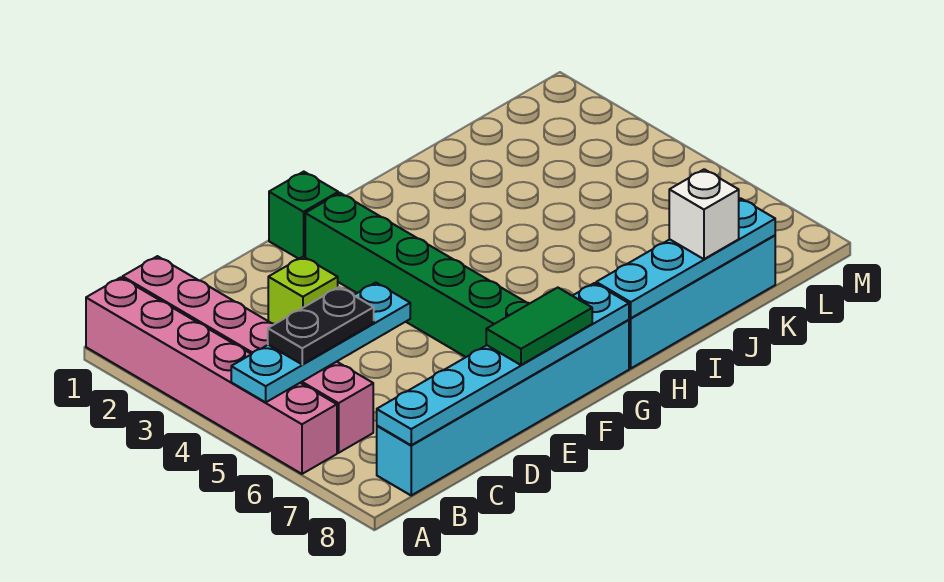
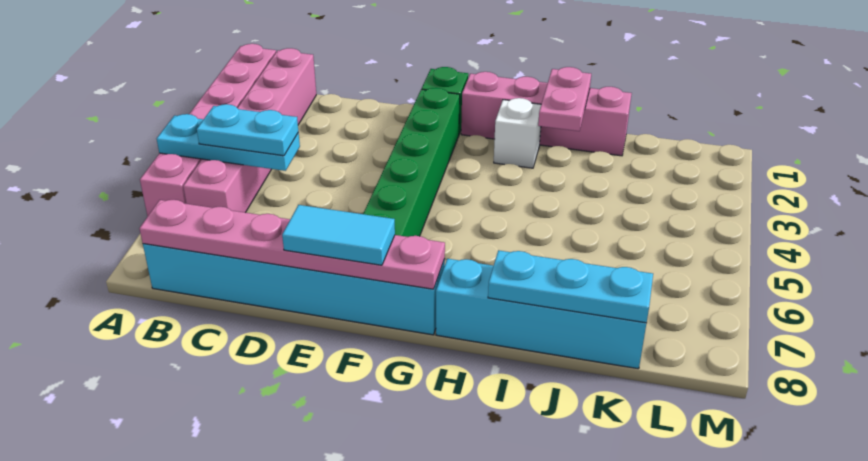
cyan 1x4 plate [231,283,410,402] -> cyan 1x3 plate [157,114,300,171]
black 1x2 plate [268,287,374,364] -> cyan 1x2 plate [197,104,298,156]
cyan 1x6 plate [377,283,629,445] -> pink 1x6 plate [139,200,445,289]
lime 1x1 brick [268,256,338,324] -> none
green 1x2 tile [486,288,592,365] -> cyan 1x2 tile [282,205,395,265]
none -> pink 1x4 brick [461,72,632,156]
cyan 1x4 plate [596,198,775,318] -> cyan 1x3 plate [488,250,653,323]
none -> pink 1x2 plate [538,67,591,131]
white 1x1 brick [669,169,739,259] -> white 1x1 brick moved to [494,98,541,168]

